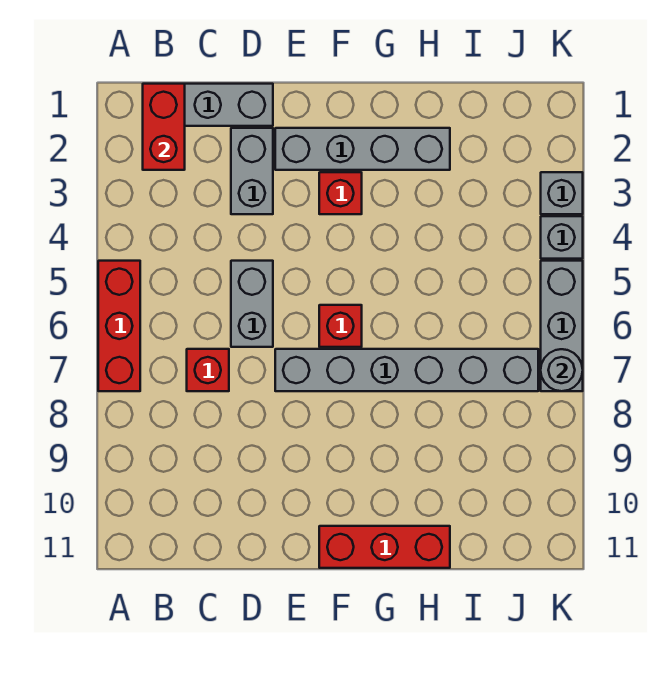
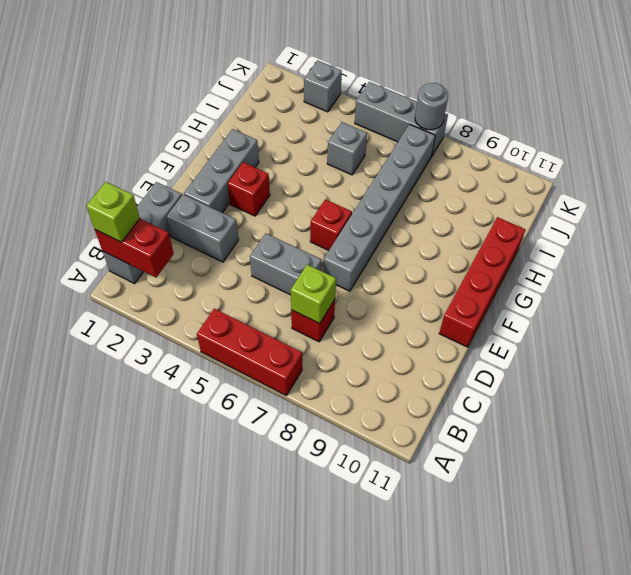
none -> lime 1x1 brick [86,182,140,242]
none -> lime 1x1 brick [291,265,336,324]
grey 1x4 brick [275,128,450,170] -> grey 1x3 brick [184,129,259,213]
red 1x3 brick [319,526,450,568] -> red 1x4 brick [439,217,525,347]
grey 1x1 brick [541,216,583,259] -> grey 1x1 brick moved to [327,122,367,175]

